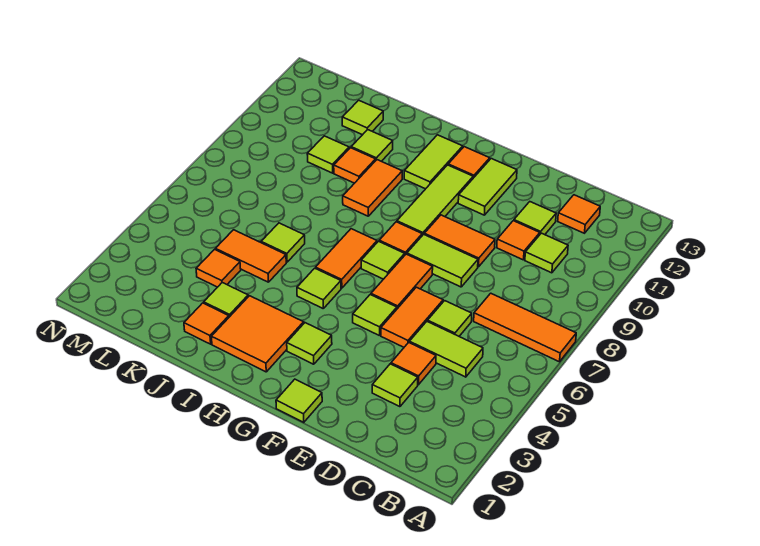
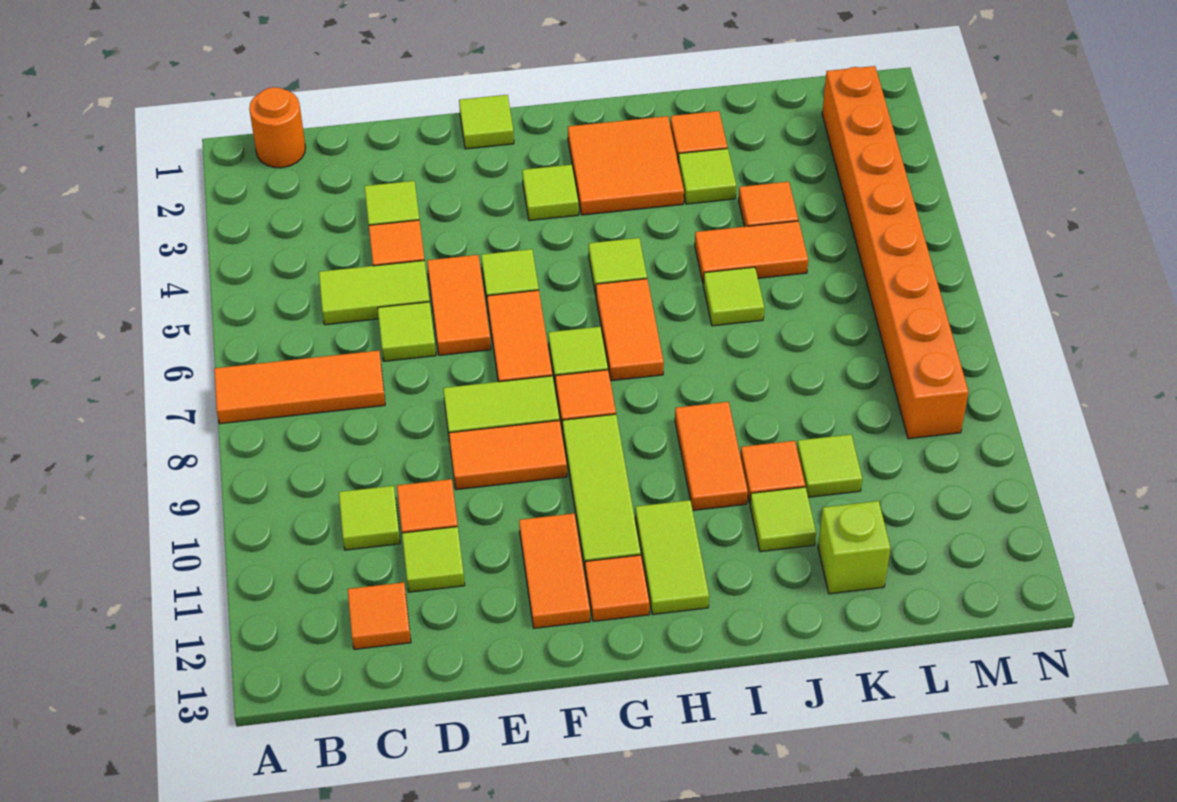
none -> orange 1x1 round brick [249,87,306,168]
lime 1x2 tile [458,159,517,215] -> orange 1x2 tile [519,513,590,628]
lime 1x1 tile [342,100,383,135] -> lime 1x1 brick [818,501,891,594]
none -> orange 1x8 brick [822,66,968,439]

